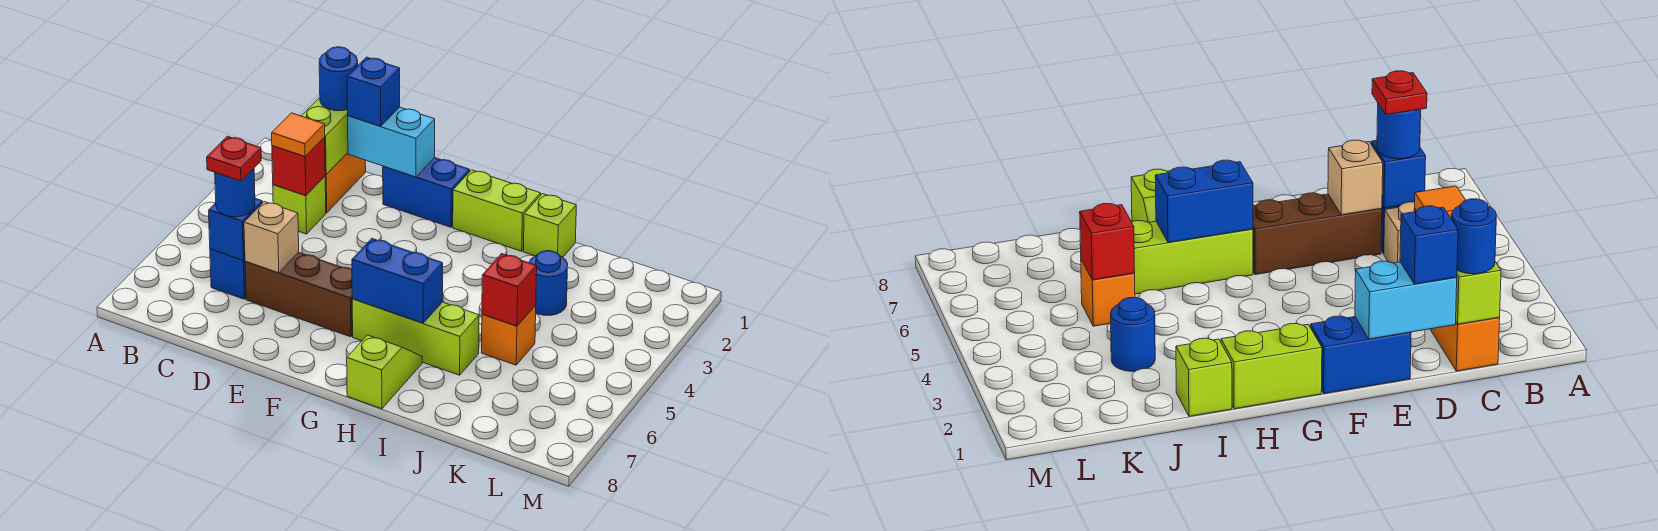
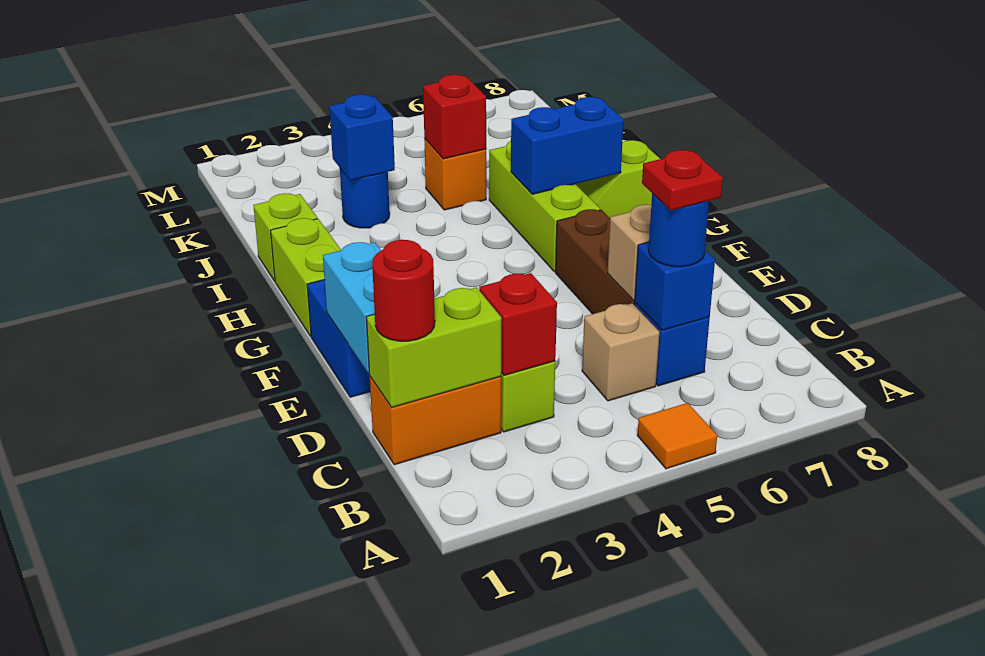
blue 1x1 round brick [319,47,358,111] -> red 1x1 round brick [372,240,435,341]
orange 1x1 tile [272,113,325,157] -> orange 1x1 tile moved to [637,403,717,469]
blue 1x1 brick [347,57,400,126] -> blue 1x1 brick moved to [329,94,395,180]
blue 1x2 brick [352,238,443,323] -> blue 1x2 brick turned to [511,97,624,194]

